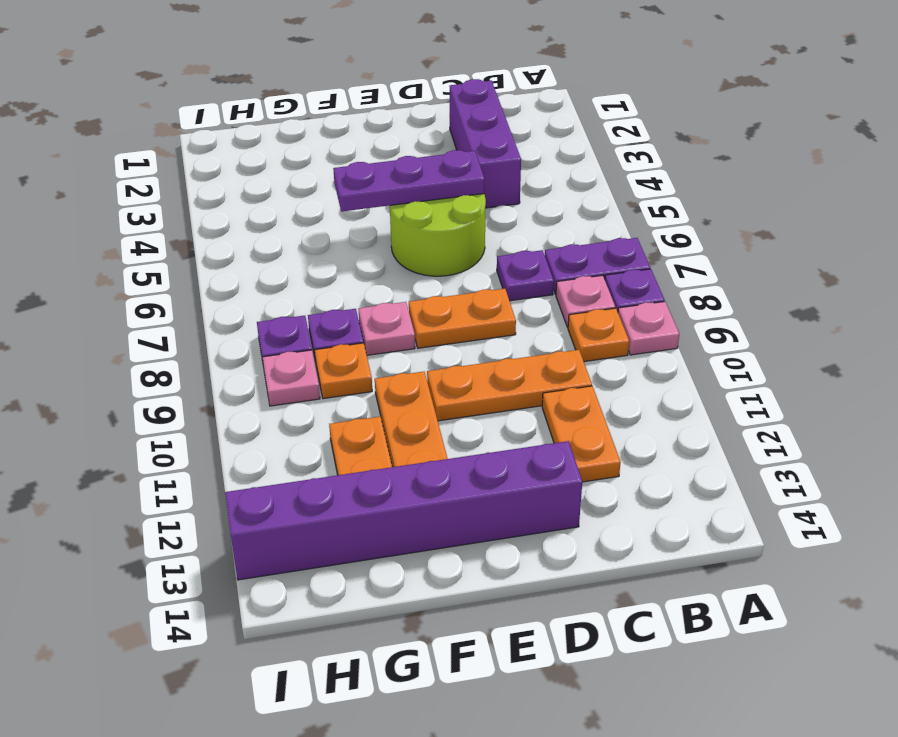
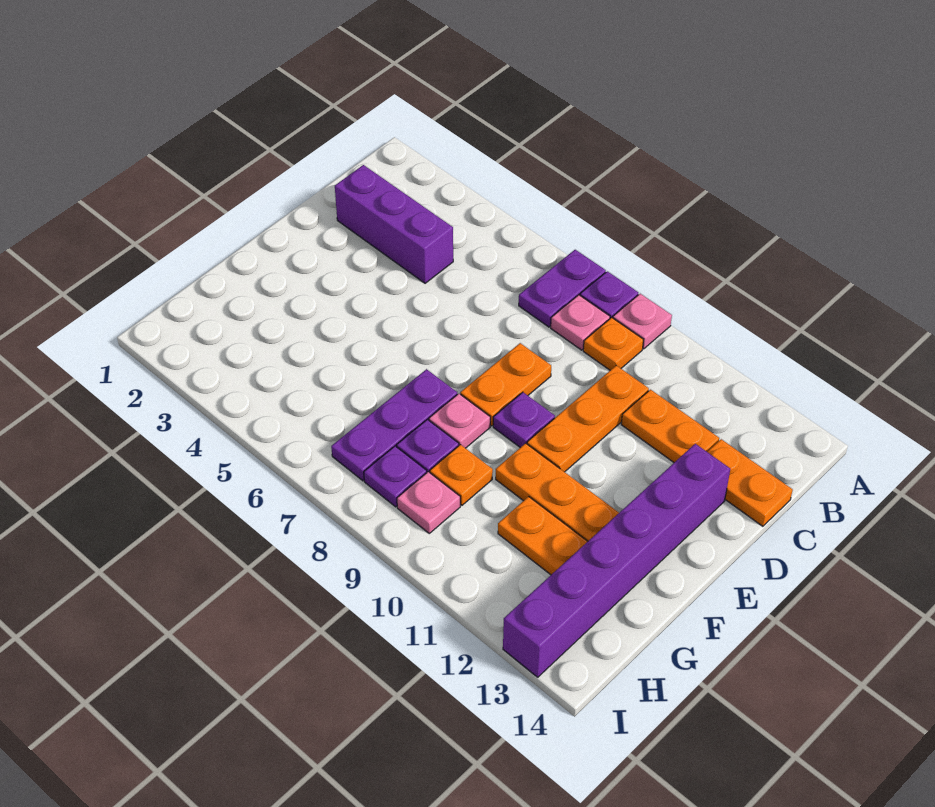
purple 1x1 plate [497,250,554,301] -> purple 1x1 plate moved to [493,392,555,448]
none -> orange 1x2 plate [707,439,793,526]
lime 2x2 round brick [390,194,486,276] -> none
purple 1x3 plate [333,150,485,212] -> purple 1x3 plate moved to [331,369,457,481]

